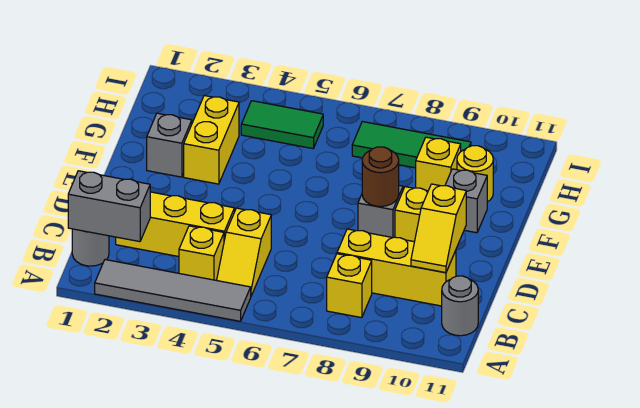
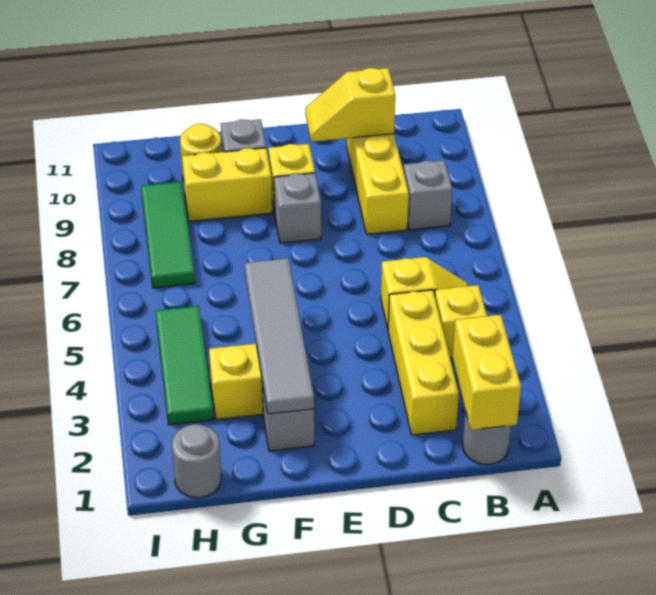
grey 1x4 tile [95,260,251,321] -> grey 1x4 tile moved to [245,258,314,414]
grey 1x2 brick [68,171,150,242] -> yellow 1x2 brick [453,315,521,430]
yellow 1x1 brick [327,254,372,318] -> grey 1x1 brick [403,160,452,230]
grey 1x1 round brick [442,276,478,336] -> grey 1x1 round brick moved to [172,424,221,498]
yellow 1x2 slope [411,184,466,273] -> yellow 1x2 slope turned to [305,68,395,142]
brown 1x1 round brick [362,147,399,206] -> none
yellow 1x1 brick [416,137,461,191] -> yellow 1x2 brick [182,148,272,222]
green 1x2 tile [241,101,323,149] -> green 1x3 tile [156,306,214,425]

